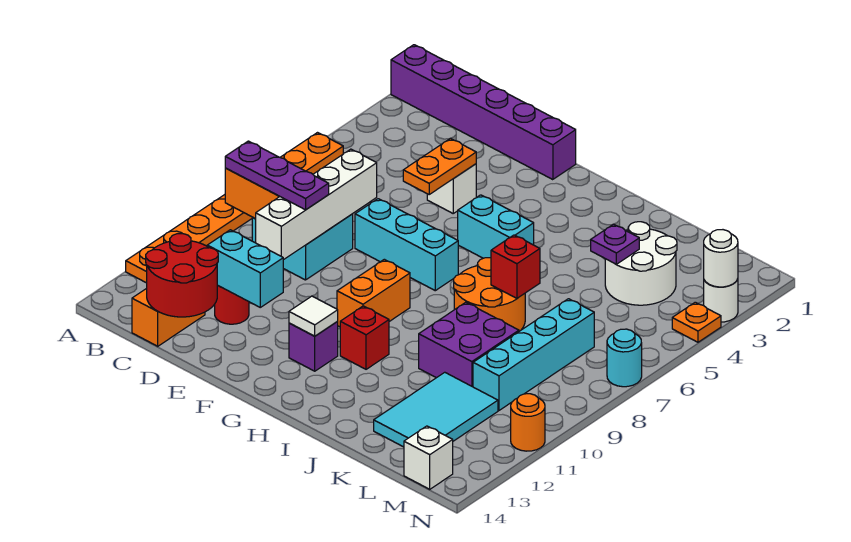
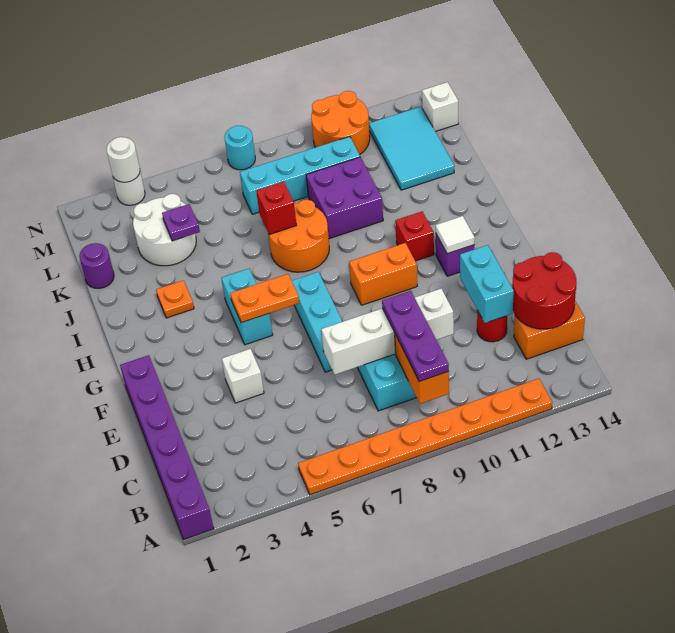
orange 1x2 plate [403,138,476,194] -> orange 1x2 plate moved to [230,274,299,323]
none -> purple 1x1 round brick [79,243,114,288]
cyan 2x3 tile [374,372,498,447] -> cyan 2x3 tile turned to [369,107,454,190]
orange 1x1 plate [672,302,721,342] -> orange 1x1 plate moved to [156,280,194,318]
orange 1x1 round brick [511,394,545,451] -> orange 2x2 round brick [311,91,370,155]

